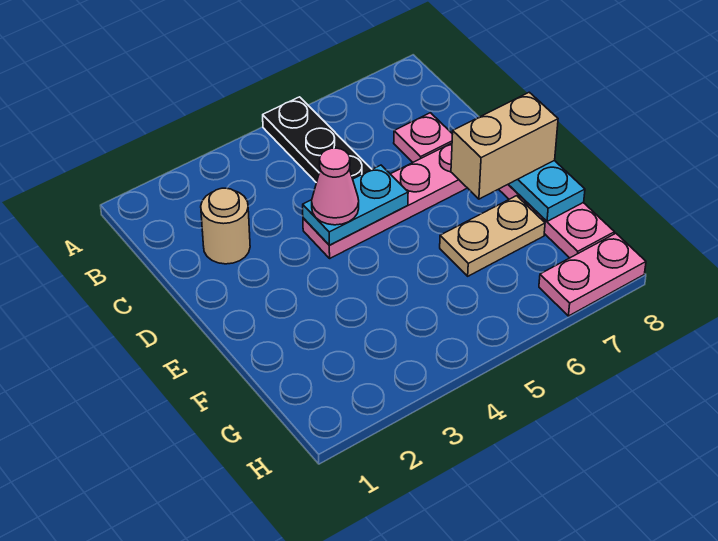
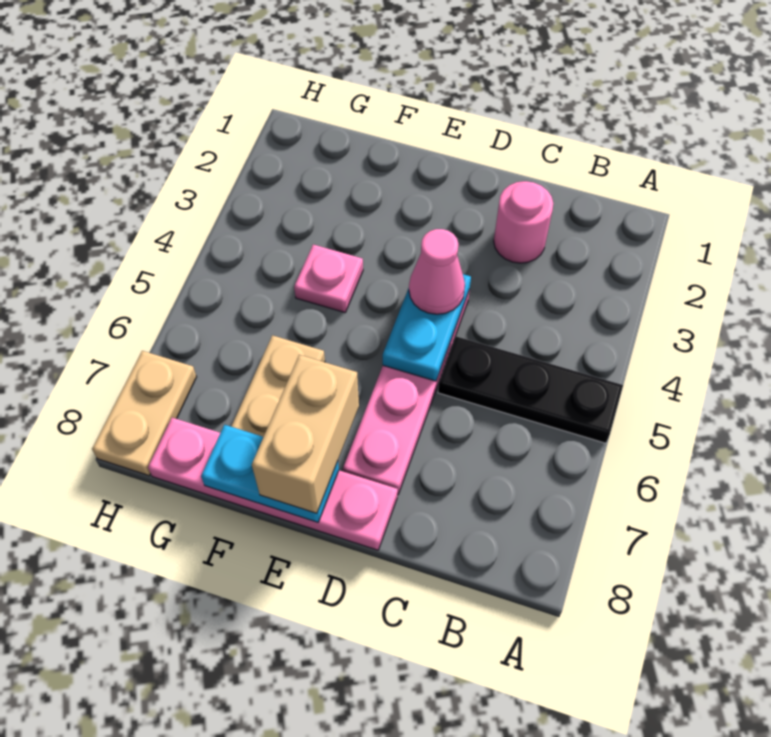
tan 1x1 round brick [201,188,250,264] -> pink 1x1 round brick [494,181,553,263]
pink 1x1 plate [394,113,453,162] -> pink 1x1 plate moved to [294,244,363,313]
pink 1x2 plate [539,233,646,316] -> tan 1x2 plate [92,351,196,476]

